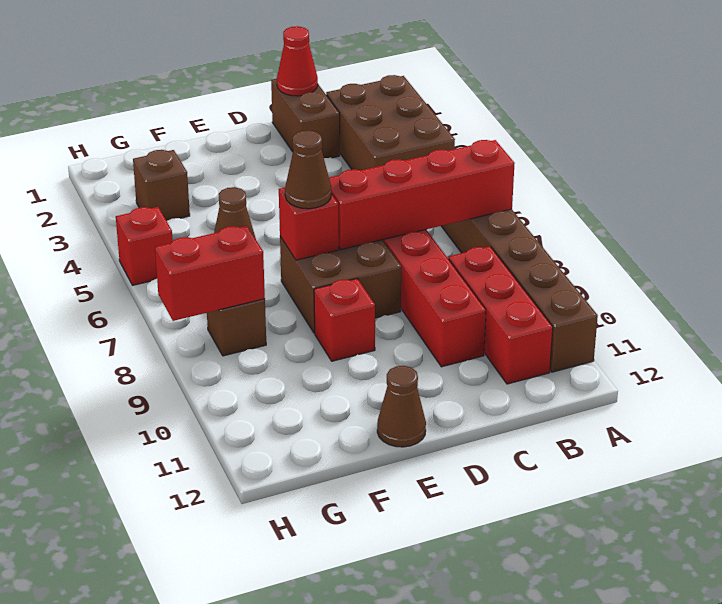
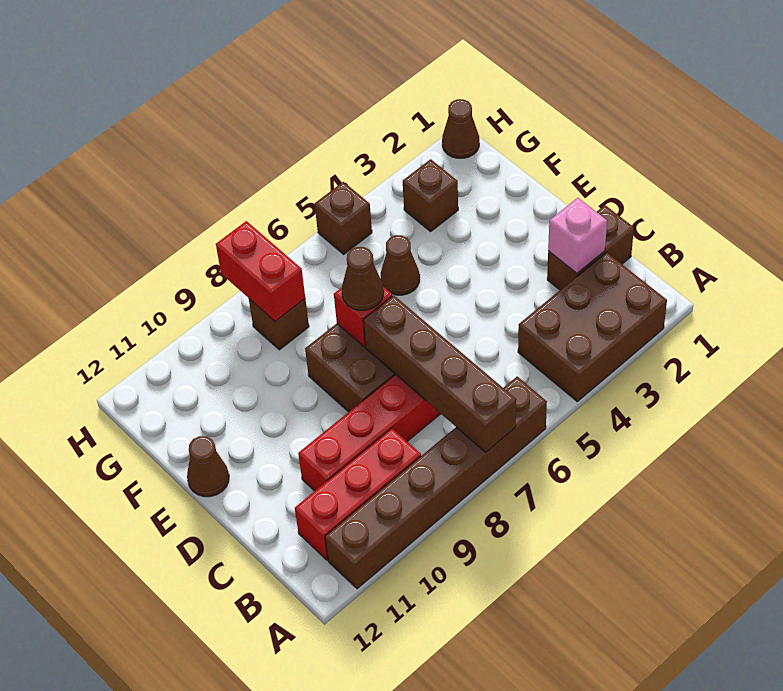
red 1x4 brick [329,140,515,249] -> brown 1x4 brick [363,295,516,452]
red 1x1 cone [277,26,318,96] -> none
none -> pink 1x1 brick [548,198,607,273]
red 1x1 brick [314,279,375,361] -> none
none -> brown 1x1 cone [442,99,479,158]
red 1x1 brick [116,207,173,285] -> brown 1x1 brick [315,182,372,254]

